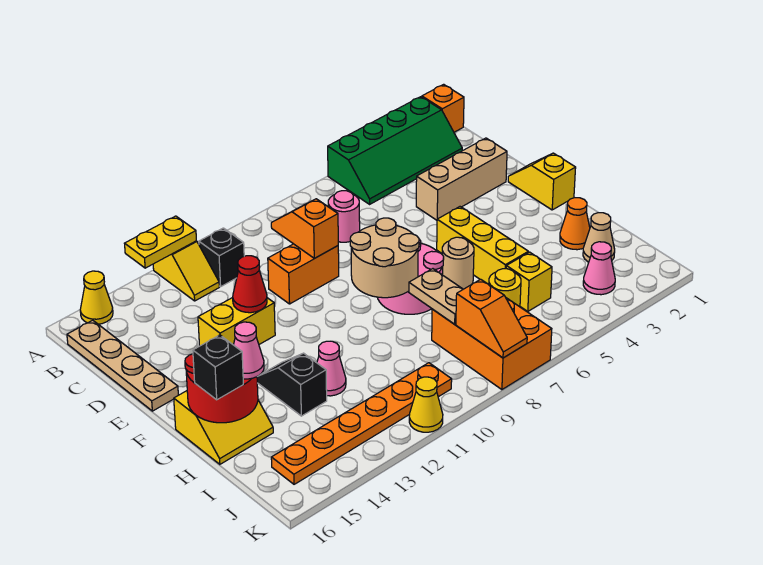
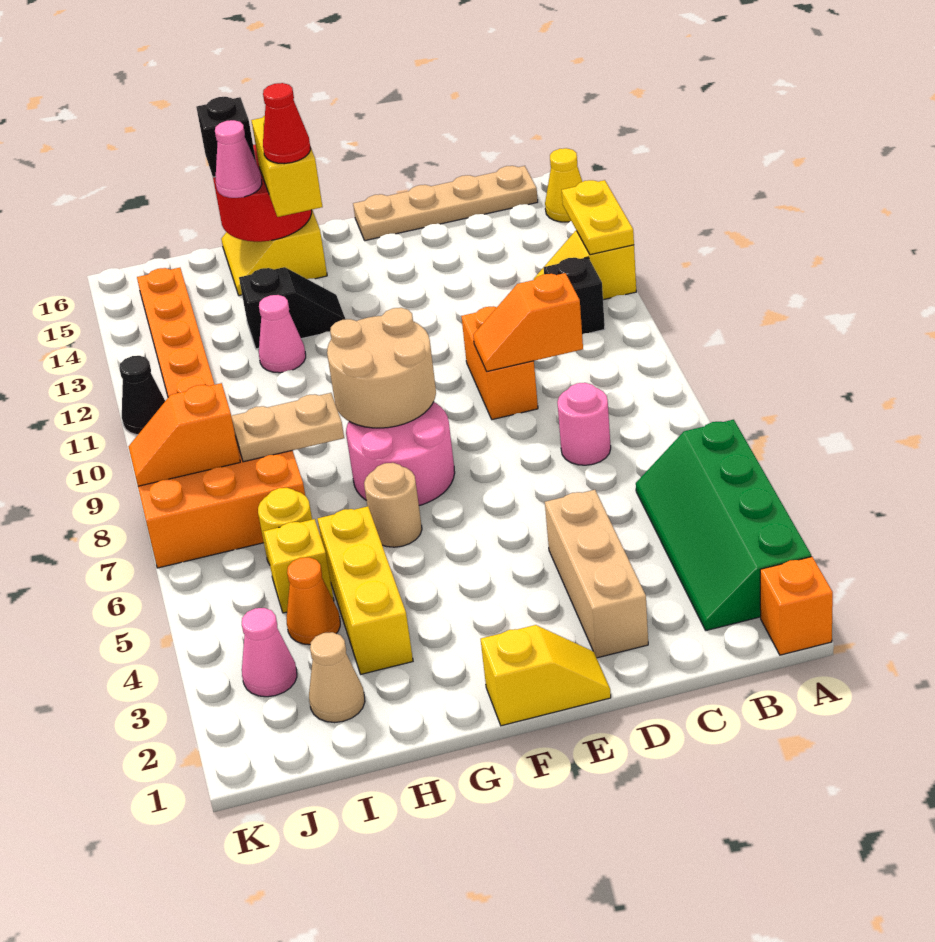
orange 1x2 slope [271,199,338,258] -> orange 1x2 slope turned to [473,273,583,371]
yellow 1x3 brick [437,207,528,285] -> yellow 1x3 brick turned to [318,506,413,674]
orange 1x1 cone [560,198,590,250] -> orange 1x1 cone moved to [286,557,340,645]
yellow 1x1 cone [409,377,443,432] -> black 1x1 cone [119,356,165,435]

